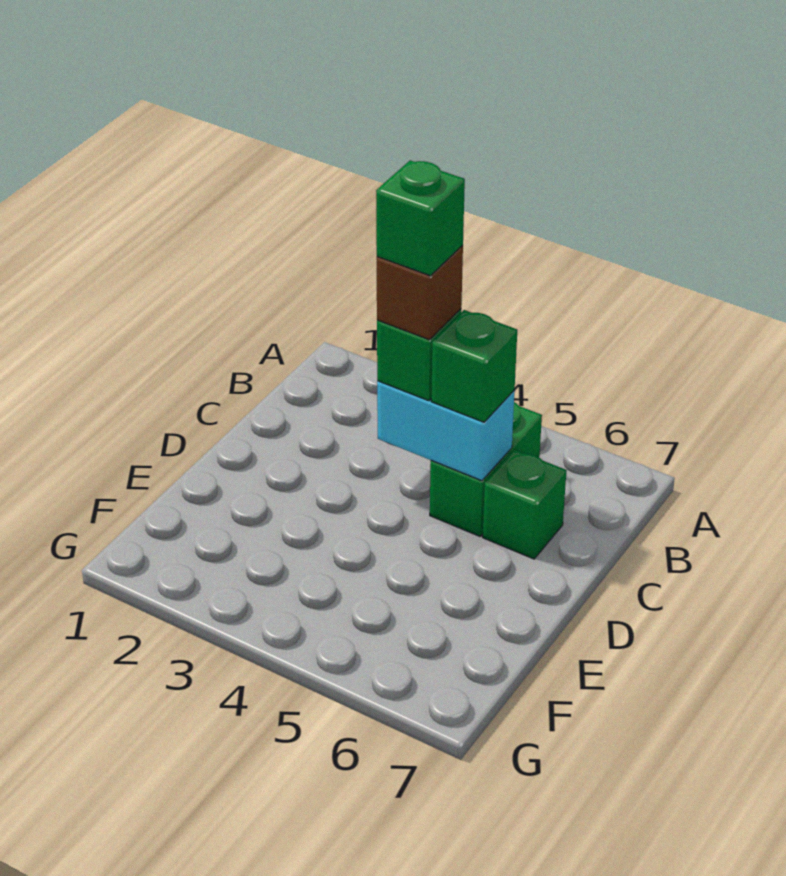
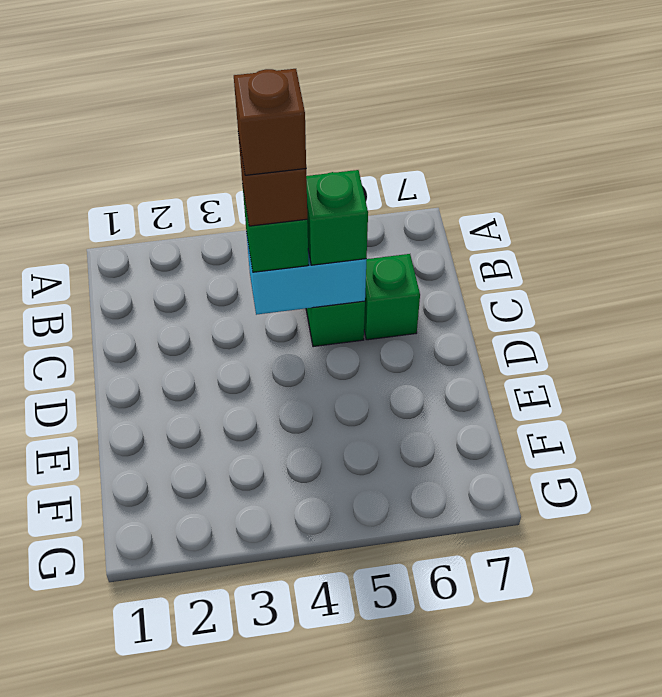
green 1x1 brick [376,160,465,276] -> brown 1x1 brick [234,69,306,175]

